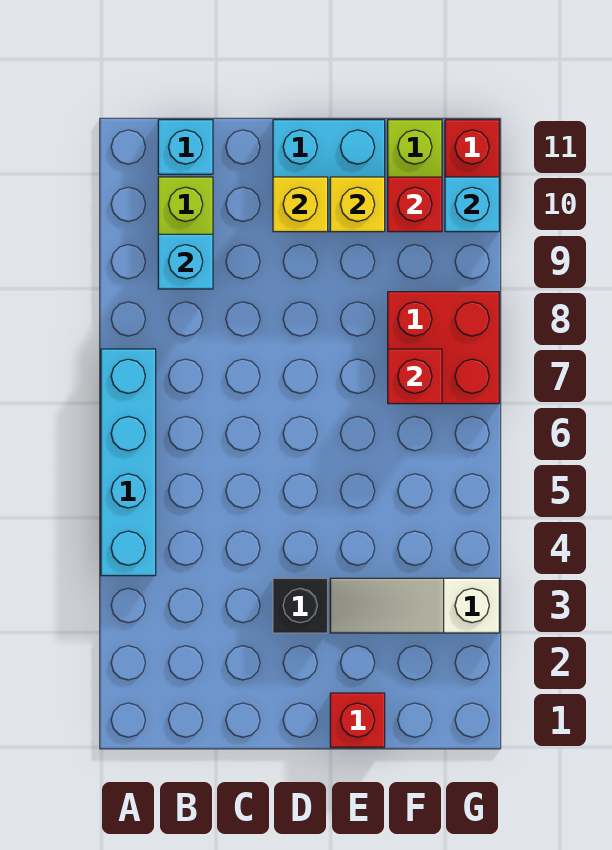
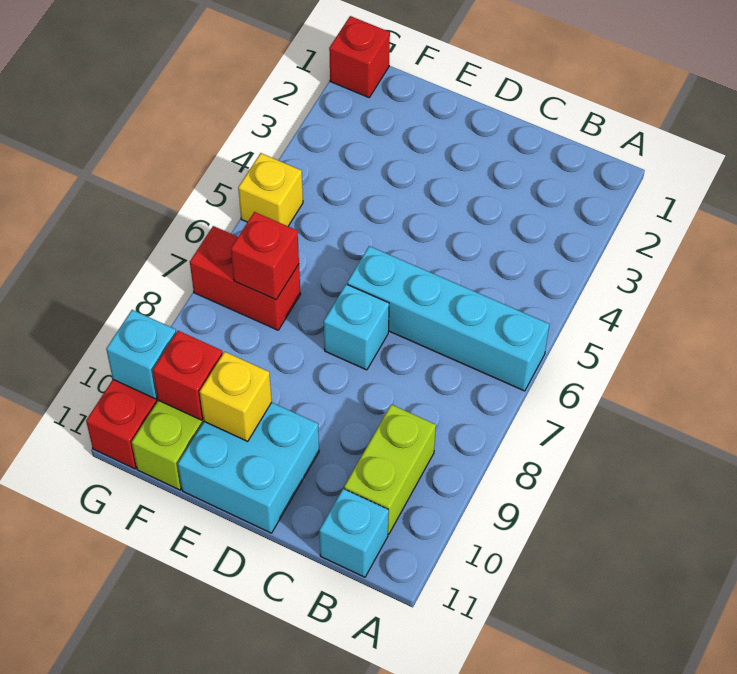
cyan 1x4 brick [101,349,156,576] -> cyan 1x4 brick turned to [347,246,549,391]
cyan 1x1 brick [158,234,213,289] -> cyan 1x1 brick moved to [324,284,389,370]
black 1x1 brick [273,578,328,633] -> none
yellow 1x1 brick [273,177,328,232] -> yellow 1x1 brick moved to [238,153,303,226]
red 1x1 brick [330,693,385,747] -> red 1x1 brick moved to [329,16,390,97]
white 1x3 slope [330,578,499,633] -> none
red 2x2 brick [388,292,499,404] -> red 1x2 brick [190,226,301,330]

